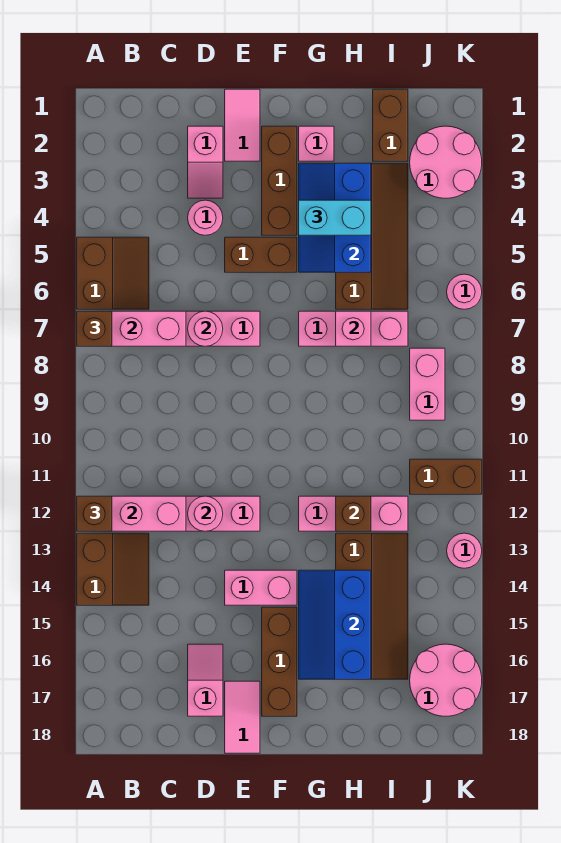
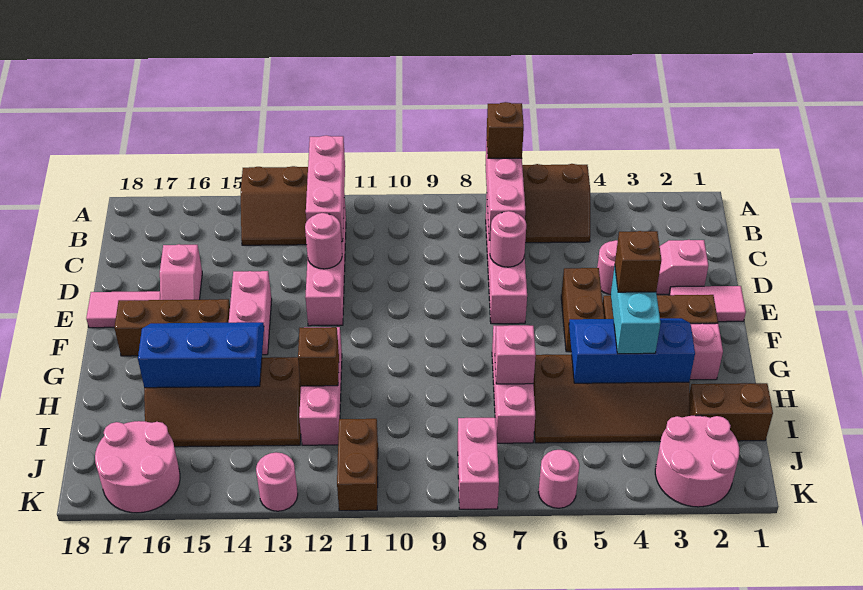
brown 1x1 brick [77,496,112,531] -> brown 1x1 brick moved to [615,231,661,292]
pink 1x2 slope [188,644,223,716] -> pink 1x2 slope turned to [160,244,202,300]
pink 1x2 brick [410,348,445,420] -> pink 1x2 brick turned to [458,418,499,509]

